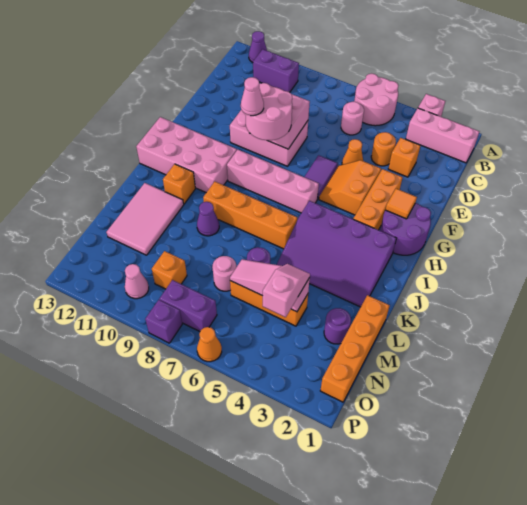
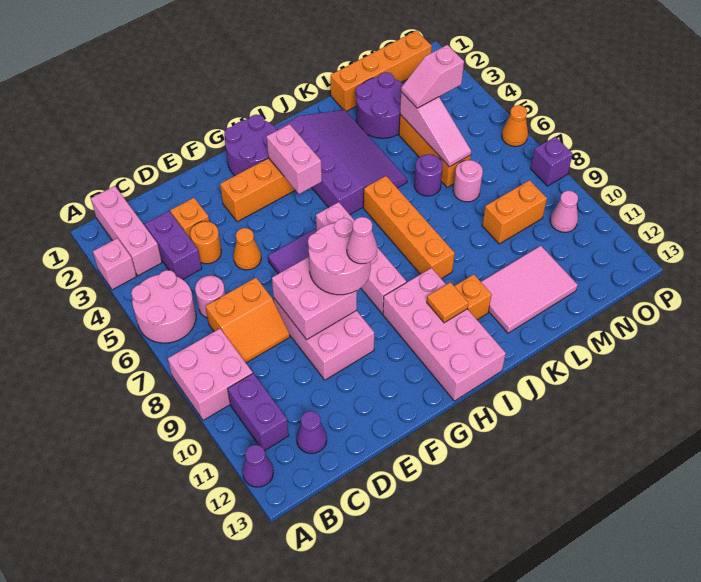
none -> pink 2x2 brick [168,329,253,420]
orange 2x2 slope [319,160,381,215] -> orange 2x2 slope moved to [206,278,290,363]
orange 1x1 tile [386,188,417,219] -> orange 1x1 tile moved to [427,282,468,323]
none -> pink 1x2 brick [267,124,322,194]
purple 1x1 cone [197,202,219,236] -> purple 1x1 cone moved to [296,411,327,453]
purple 1x1 round brick [324,308,351,344] -> purple 2x2 round brick [356,72,404,138]
orange 1x1 brick [152,251,187,289] -> orange 1x2 brick [482,180,547,244]
purple 1x2 brick [159,280,217,331] -> purple 1x2 brick moved to [145,211,202,279]

